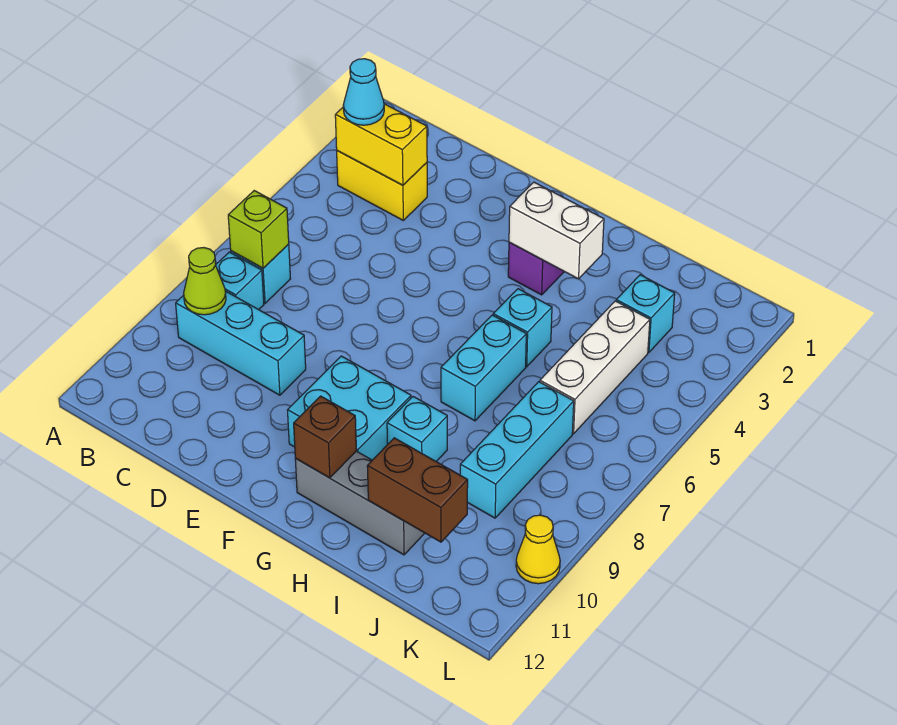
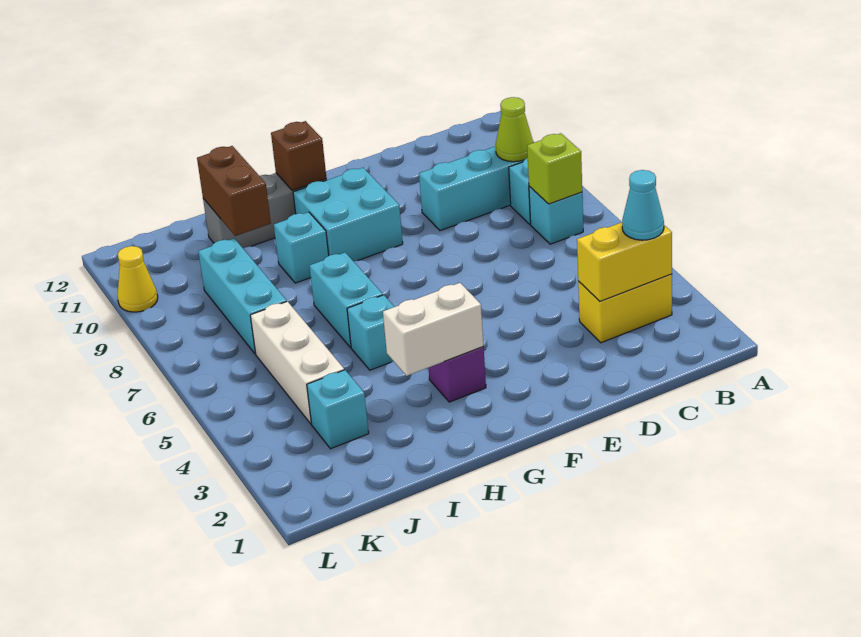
brown 1x2 brick [367,438,468,542] -> brown 1x2 brick turned to [197,146,271,236]

